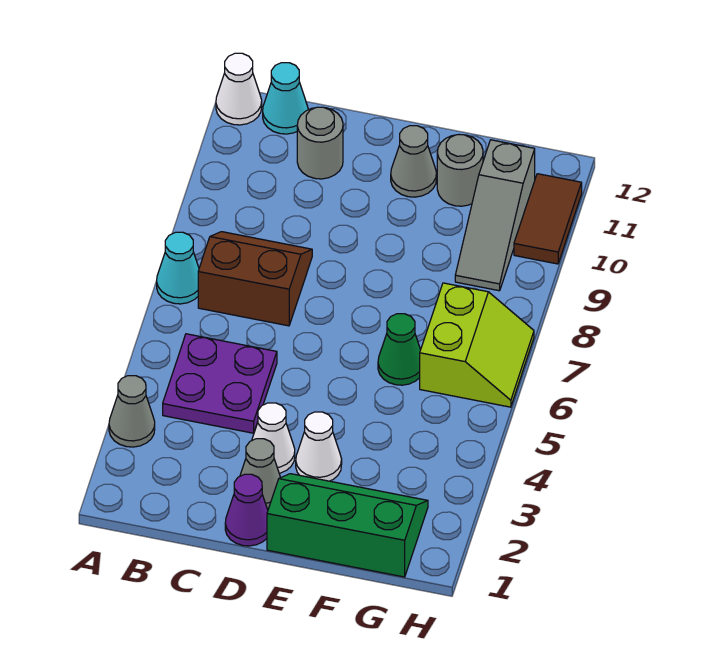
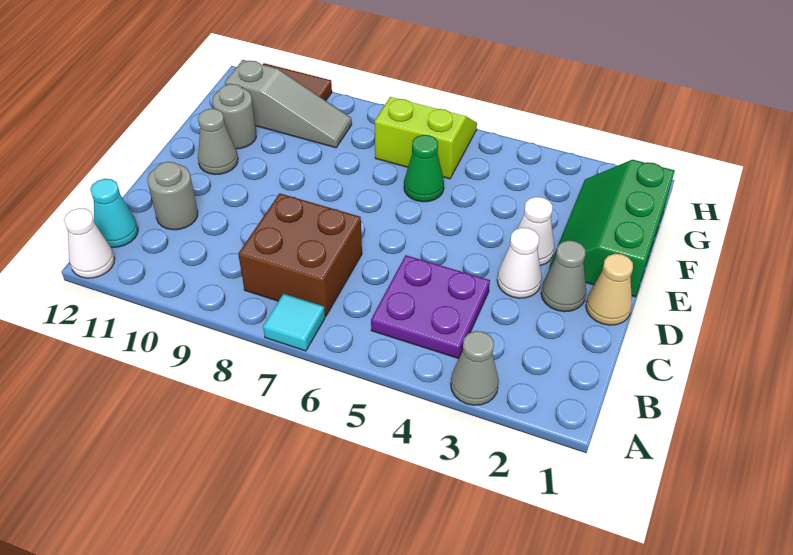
cyan 1x1 cone [157,232,199,304] -> cyan 1x1 tile [263,294,325,351]
brown 2x2 slope [198,232,312,326] -> brown 2x2 brick [238,193,362,316]
purple 1x1 cone [225,474,268,546] -> tan 1x1 cone [586,254,633,325]

